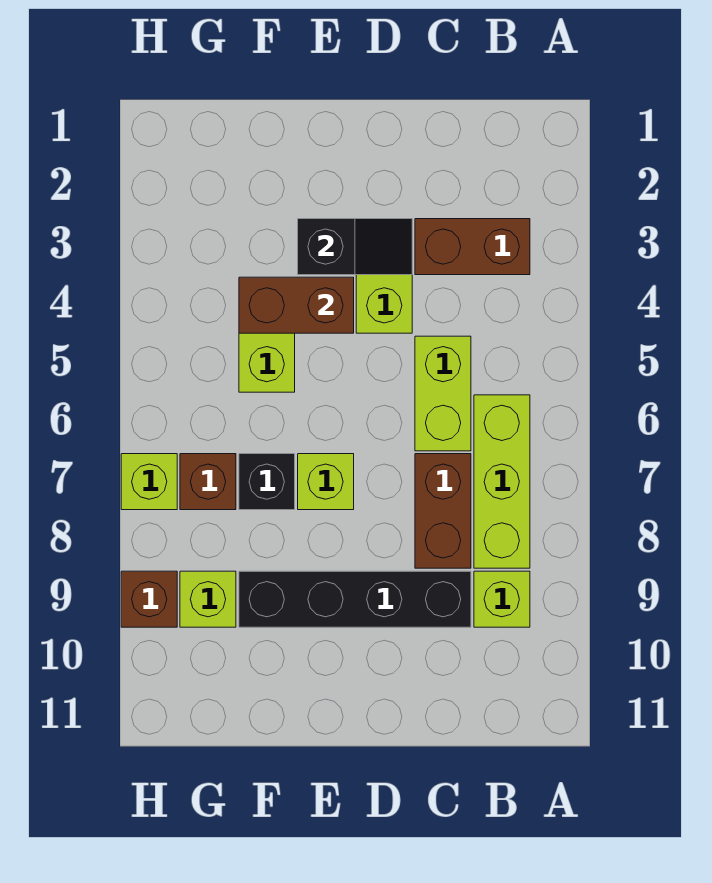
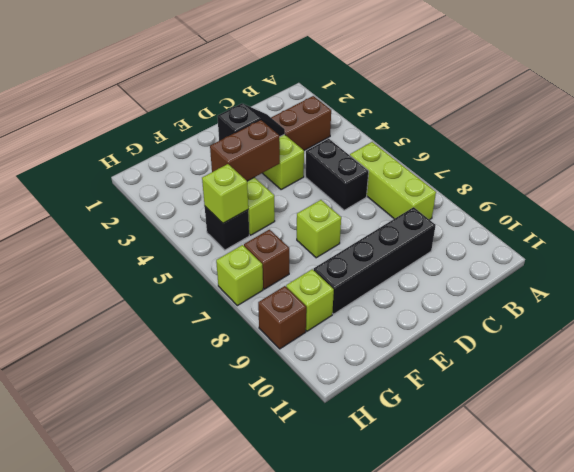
lime 1x1 brick [474,571,530,627] -> lime 1x1 brick moved to [202,164,248,223]
lime 1x2 brick [415,336,471,451] -> black 1x2 brick [306,139,369,210]
brown 1x2 brick [415,454,471,568] -> none
black 1x1 brick [239,454,295,510] -> black 1x1 brick moved to [205,207,249,250]

